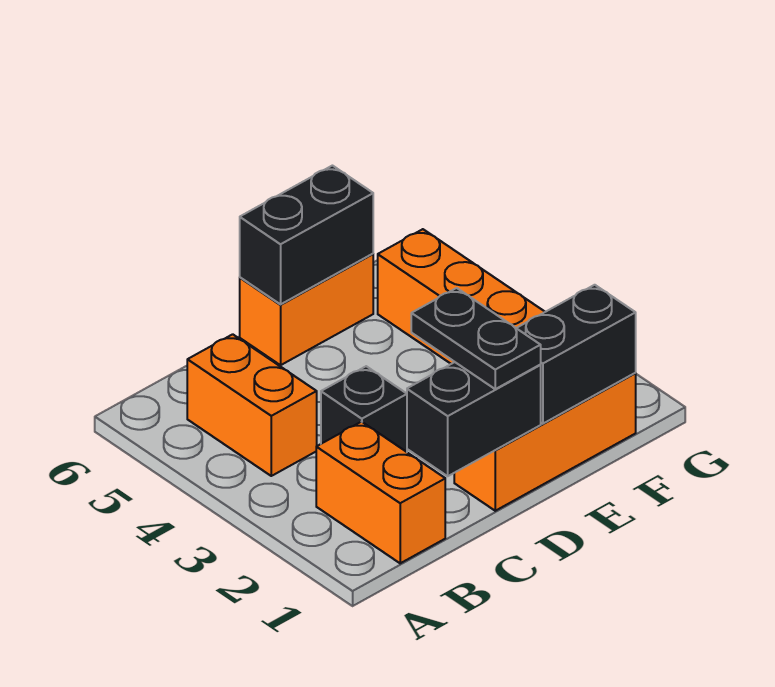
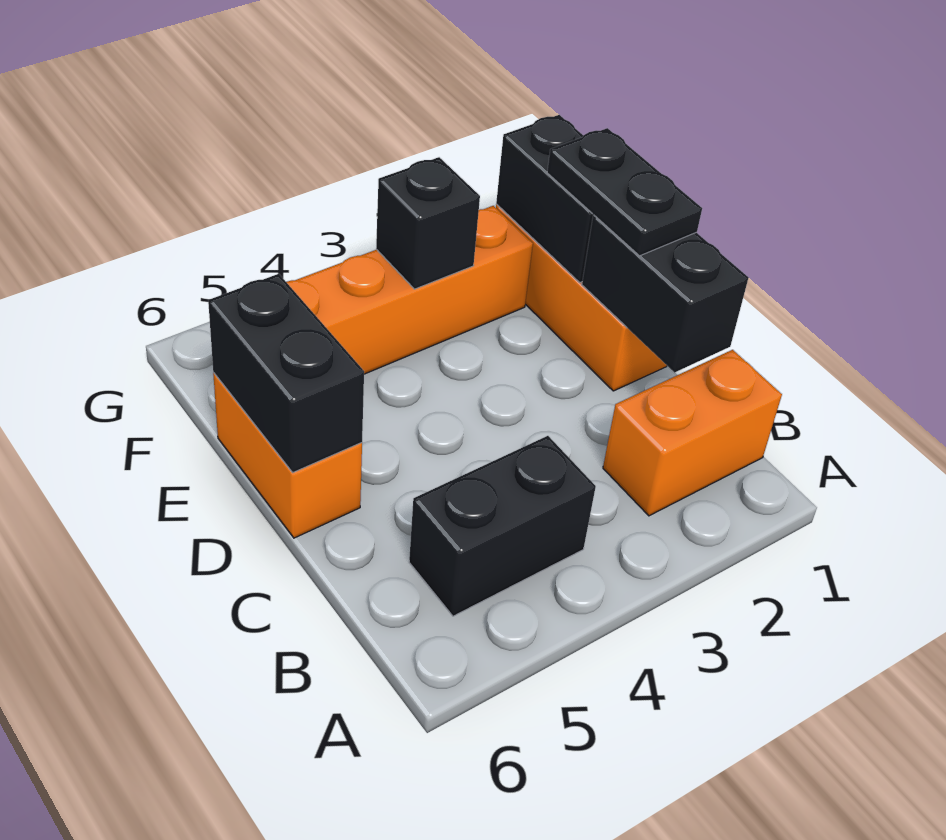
orange 1x2 brick [187,334,317,476] -> black 1x2 brick [409,436,596,616]
black 1x1 brick [321,366,407,452] -> black 1x1 brick moved to [376,157,480,289]
black 1x2 plate [411,288,541,389] -> black 1x2 plate turned to [547,128,702,256]

